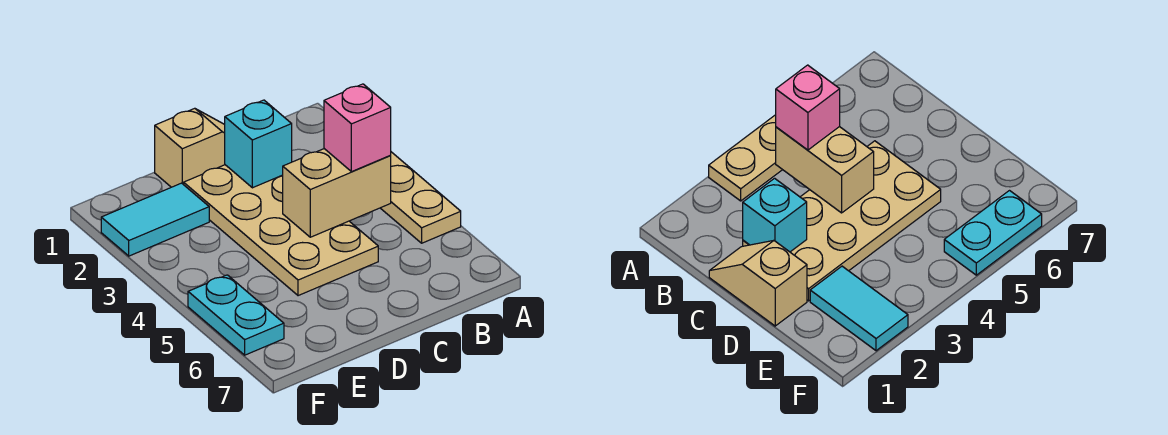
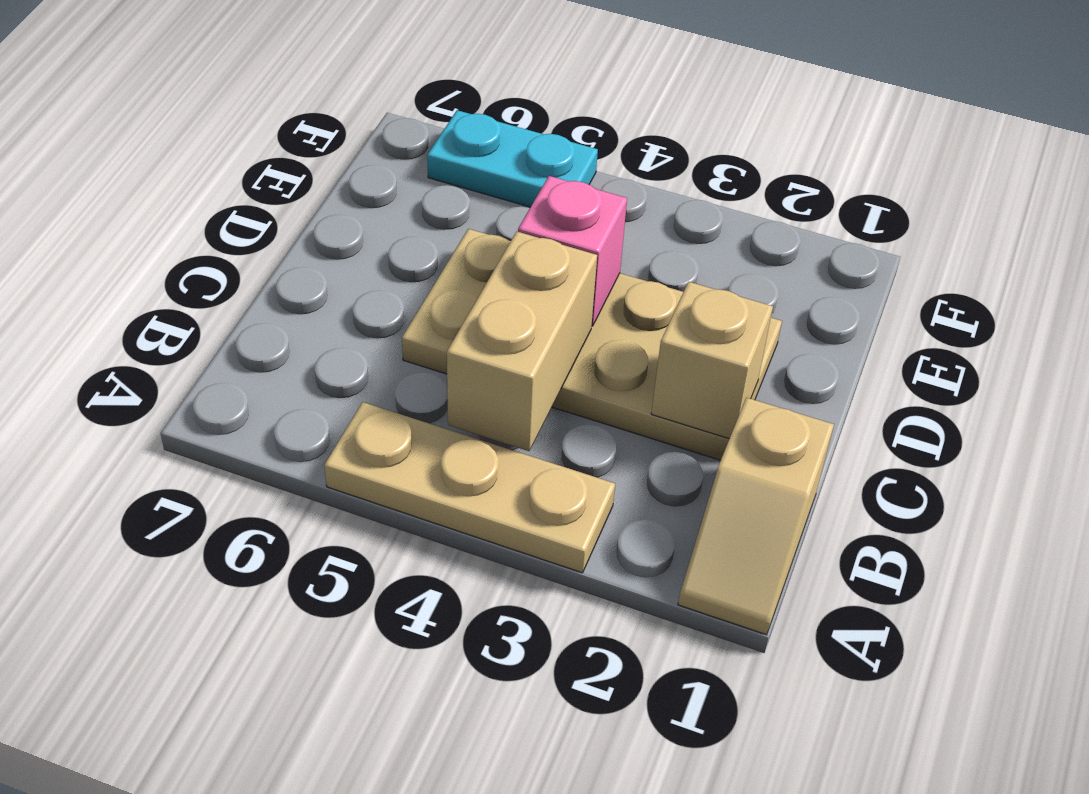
pink 1x1 brick [324,84,391,172] -> pink 1x1 brick moved to [518,176,627,326]
tan 1x2 slope [155,108,225,187] -> tan 1x2 slope moved to [678,398,834,635]
cyan 1x1 brick [225,100,292,188] -> tan 1x1 brick [651,282,773,439]
cyan 1x2 tile [101,183,209,256] -> none

